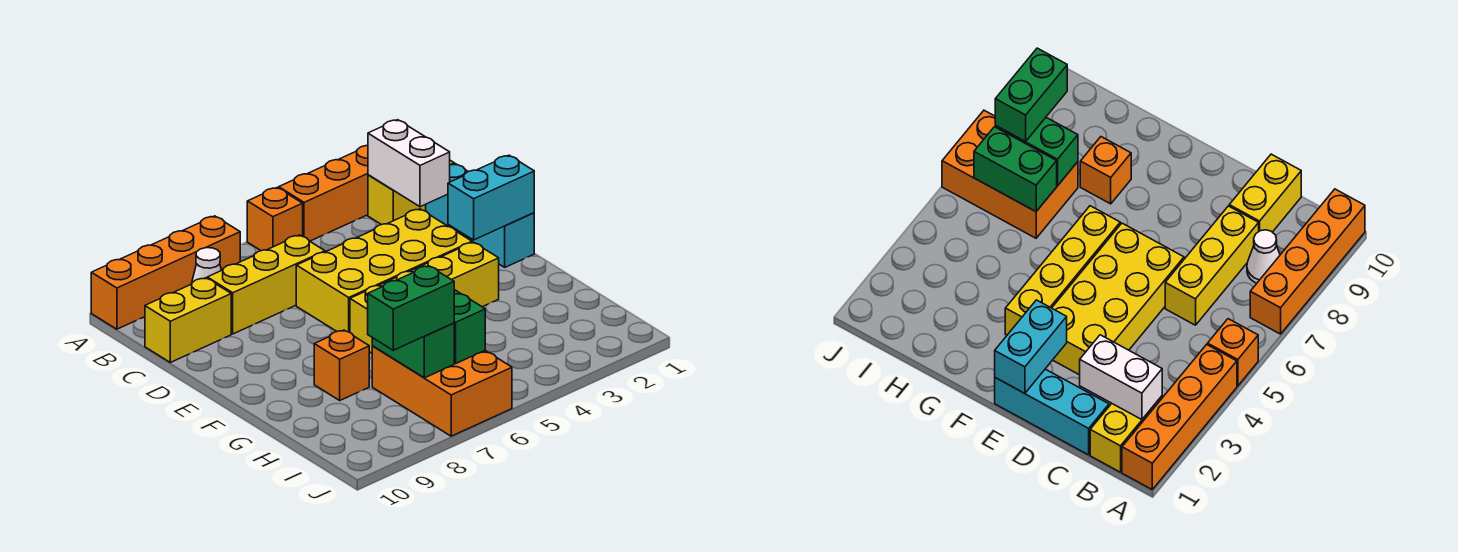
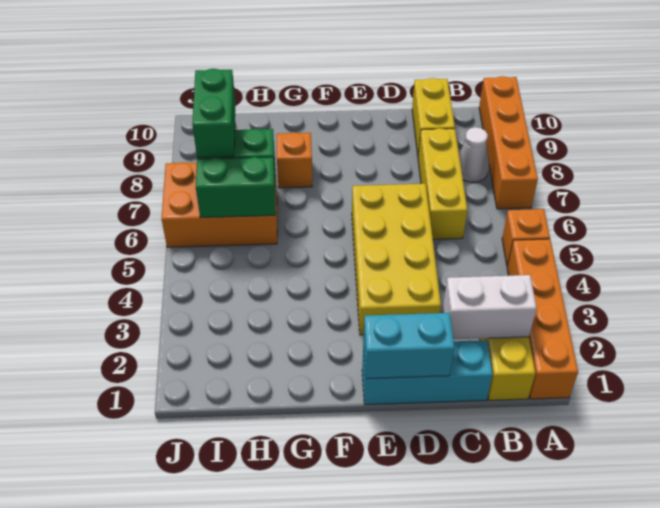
cyan 1x2 brick [448,155,534,240] -> cyan 1x2 brick turned to [363,313,454,379]
yellow 1x4 brick [350,242,499,353] -> none

